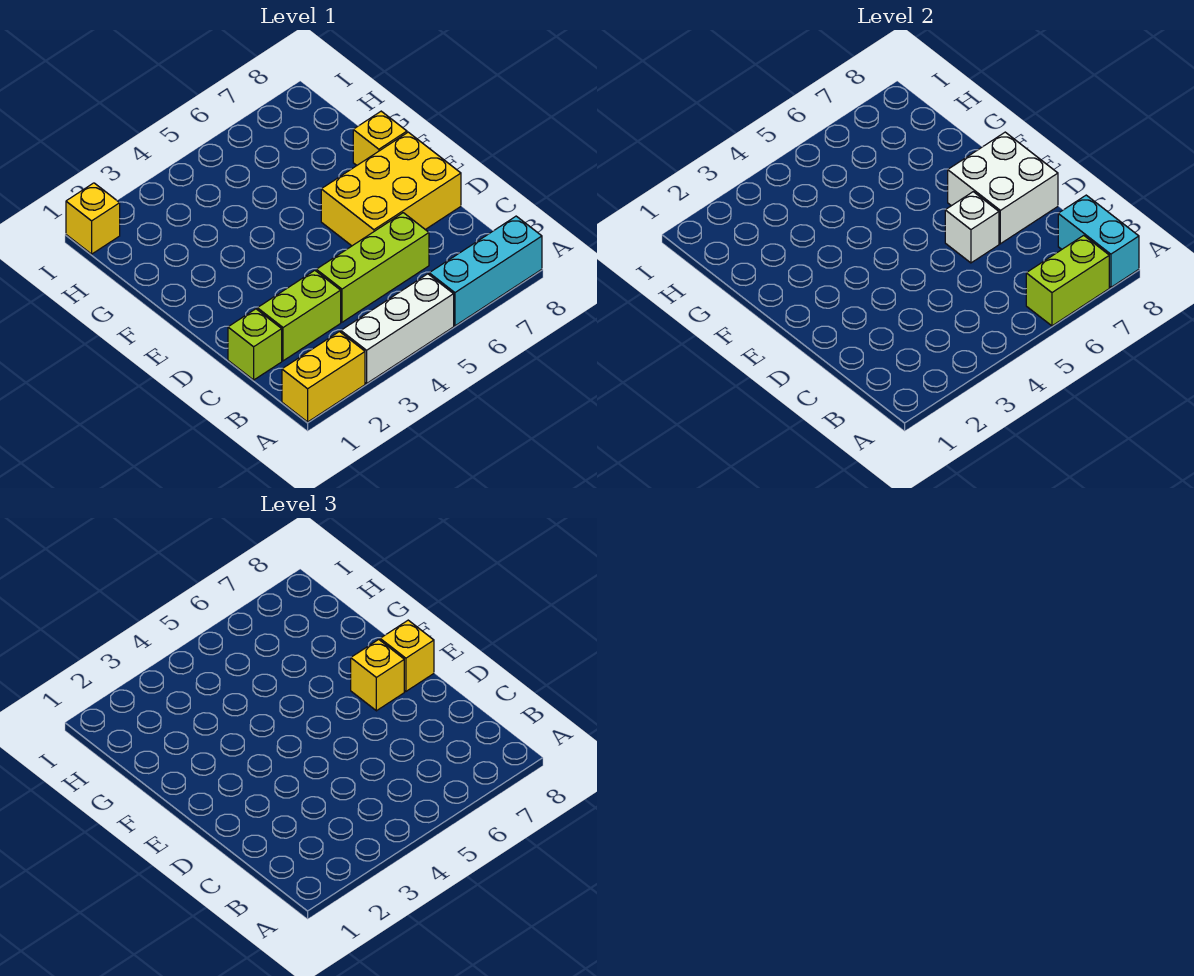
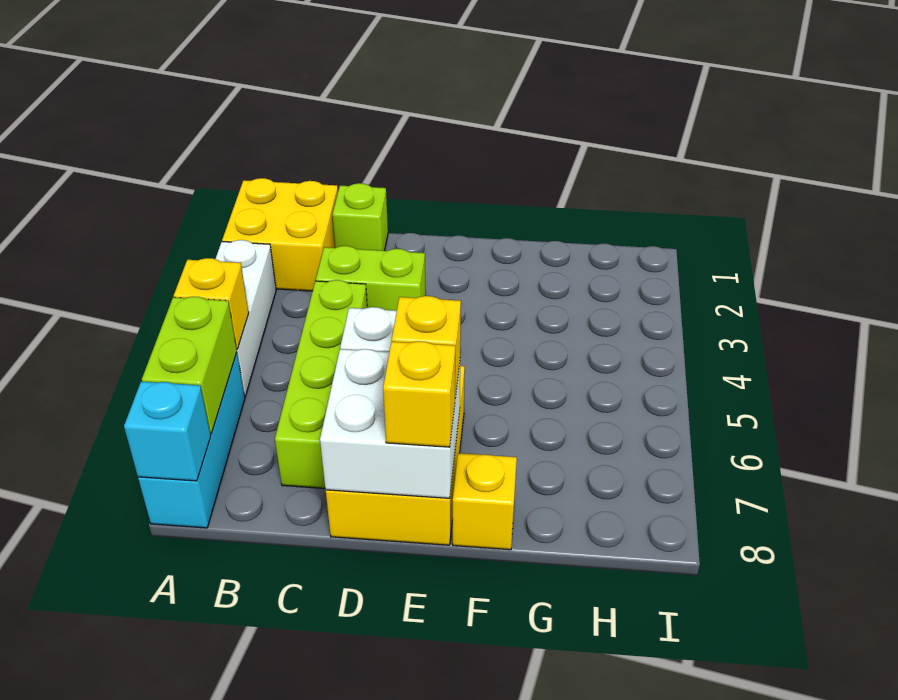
yellow 1x2 brick [282,332,365,422] -> yellow 2x2 brick [222,178,338,291]
cyan 1x2 brick [1058,195,1139,287] -> cyan 1x1 brick [124,382,211,481]
lime 1x2 brick [257,270,341,361] -> lime 1x2 brick turned to [316,246,426,311]
lime 1x3 brick [316,213,429,322] -> lime 1x4 brick [275,280,367,488]
yellow 1x1 brick [66,183,120,254] -> yellow 1x1 brick moved to [174,258,249,349]

